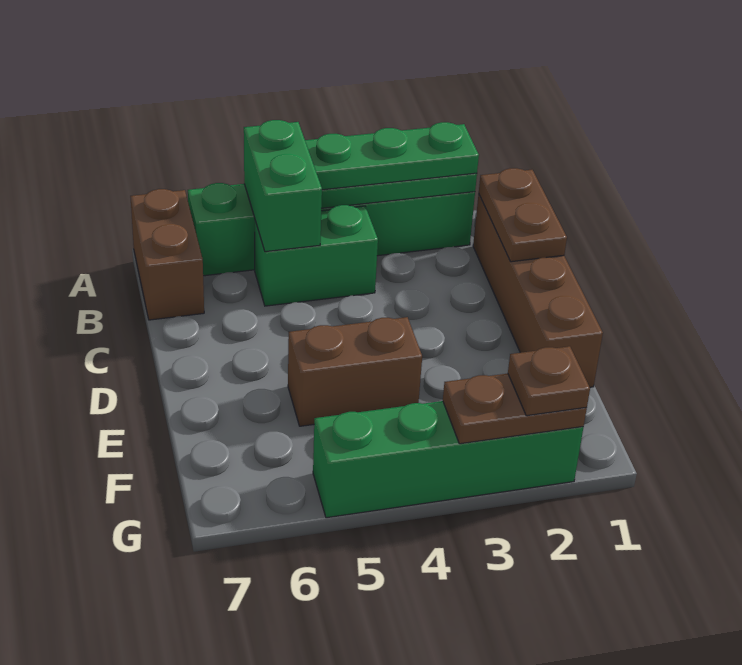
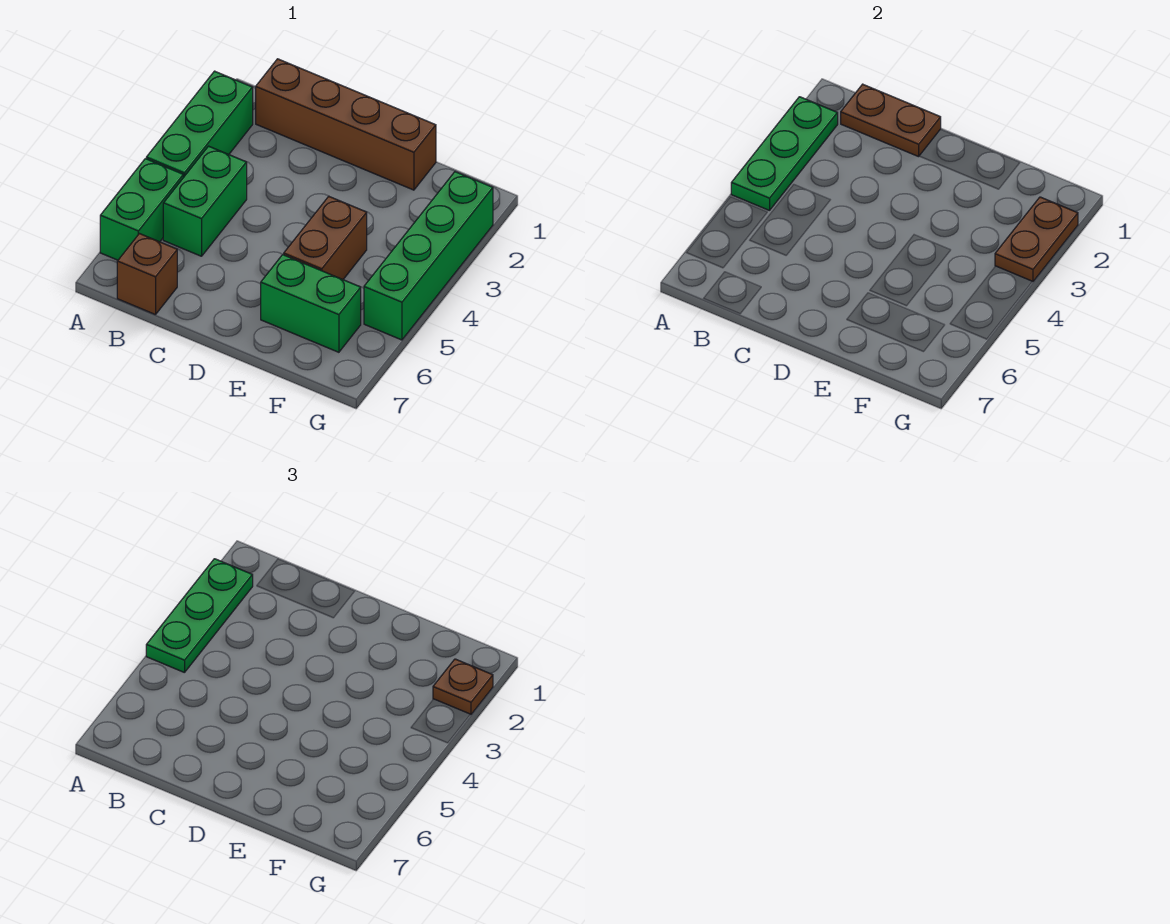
green 1x2 brick [244,120,322,252] -> green 1x2 brick moved to [261,255,361,352]
brown 1x2 brick [130,189,204,320] -> brown 1x1 brick [117,234,177,315]

